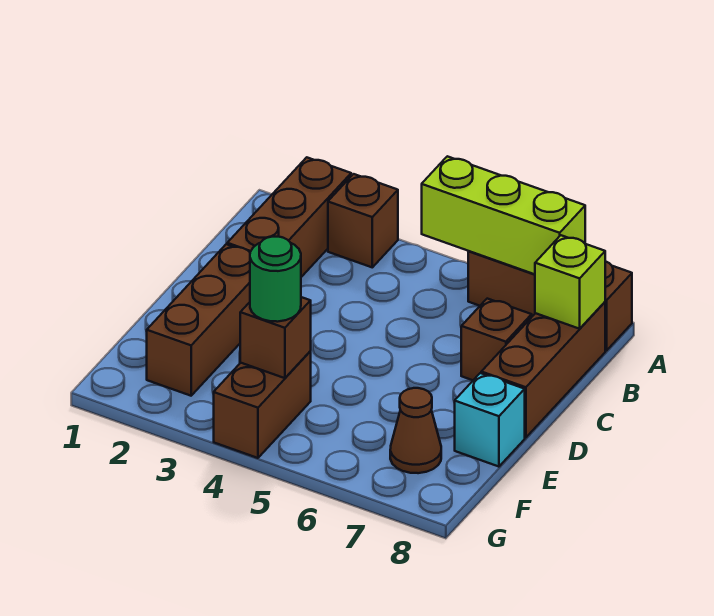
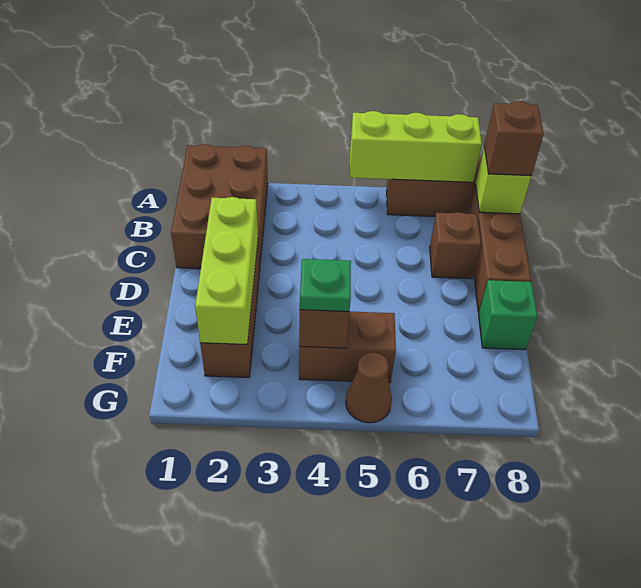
brown 1x3 brick [227,157,351,277] -> brown 2x3 brick [171,144,268,270]
brown 1x1 brick [328,174,398,267] -> brown 1x1 brick moved to [484,101,544,176]
none -> lime 1x3 brick [195,197,258,345]
cyan 1x1 brick [455,373,525,467] -> green 1x1 brick [479,280,537,350]
brown 1x2 brick [214,352,311,458] -> brown 1x2 brick turned to [299,312,396,383]
green 1x1 round brick [250,237,301,322] -> green 1x1 plate [300,259,351,312]
brown 1x1 cone [390,388,441,473] -> brown 1x1 cone moved to [346,352,392,423]

